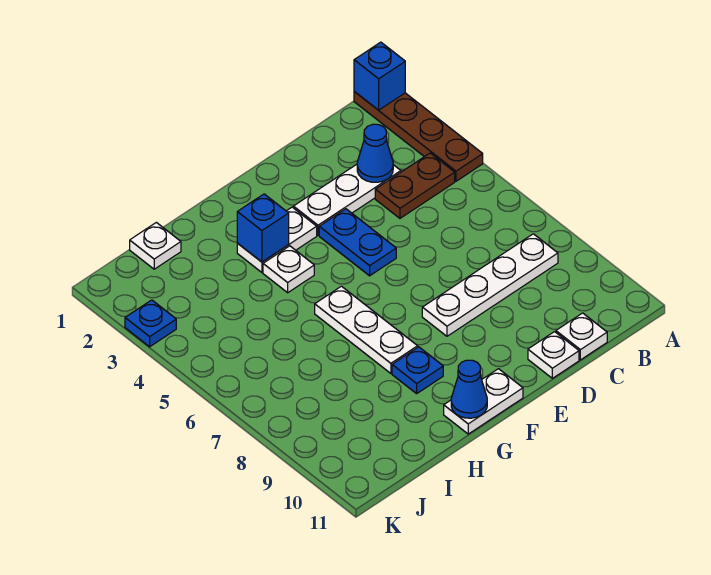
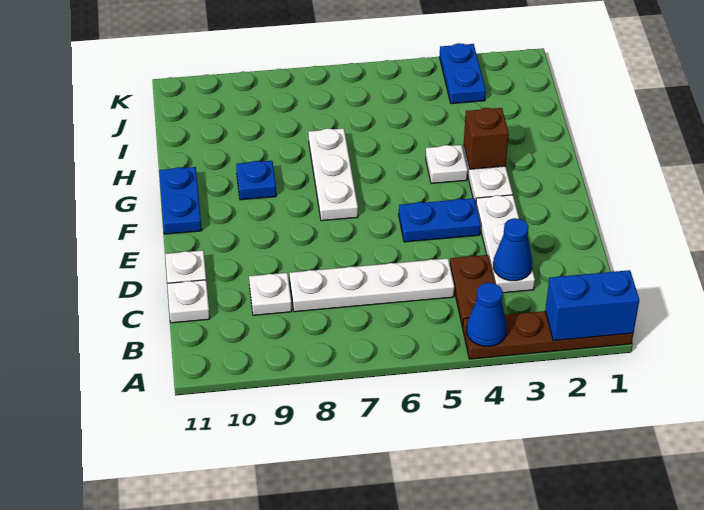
blue 1x1 brick [354,42,405,110] -> blue 1x2 brick [545,270,639,341]
white 1x4 plate [422,234,558,336] -> white 1x4 plate turned to [290,258,454,312]
white 1x2 plate [444,369,523,434] -> blue 1x2 plate [159,167,202,234]
blue 1x1 brick [237,194,289,262] -> brown 1x1 brick [464,108,509,169]
white 1x3 plate [315,286,418,373] -> white 1x3 plate turned to [308,128,358,221]
blue 1x1 cone [451,360,487,418] -> blue 1x1 cone moved to [467,283,507,346]
white 1x1 plate [130,222,181,269] -> white 1x1 plate moved to [249,273,292,315]
blue 1x1 plate [125,300,176,347] -> blue 1x2 plate [439,43,486,104]

